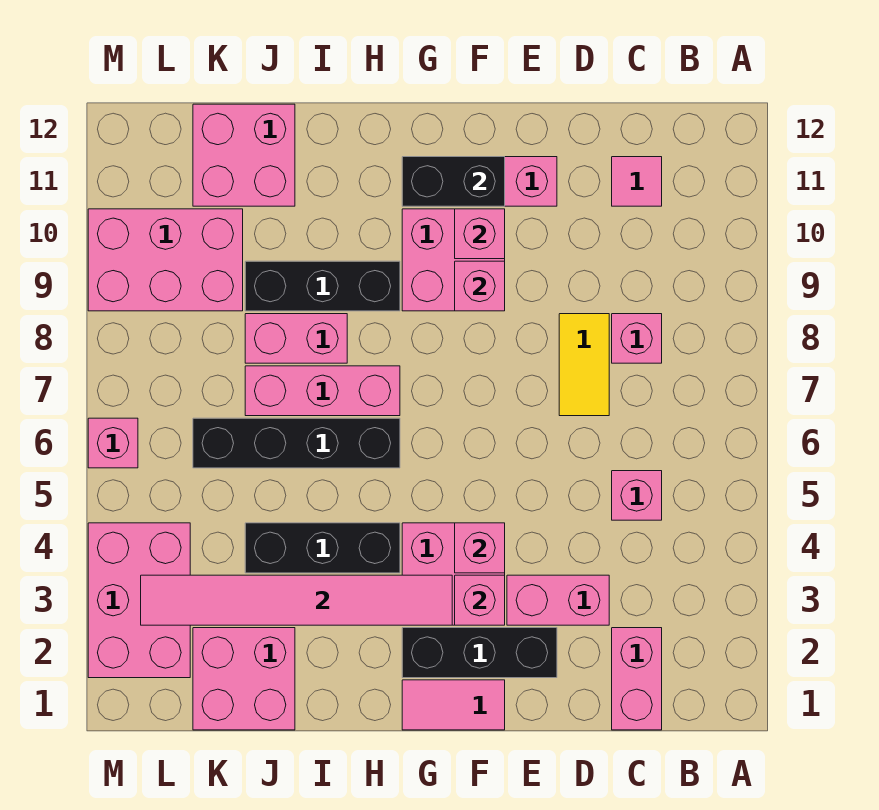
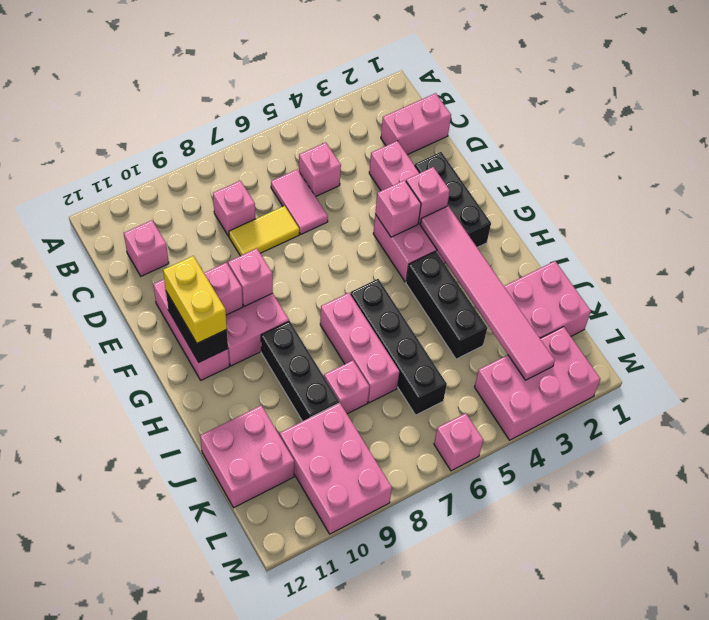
pink 1x1 tile [612,157,662,206] -> pink 1x1 brick [124,220,169,276]
pink 1x2 tile [402,680,505,730] -> pink 1x2 tile moved to [271,169,328,234]
none -> yellow 1x2 brick [163,256,227,343]
pink 1x2 brick [245,314,347,363] -> pink 1x1 brick [324,360,369,414]

